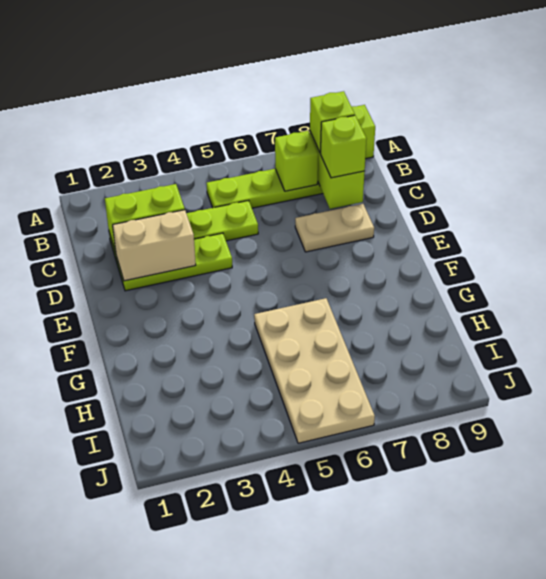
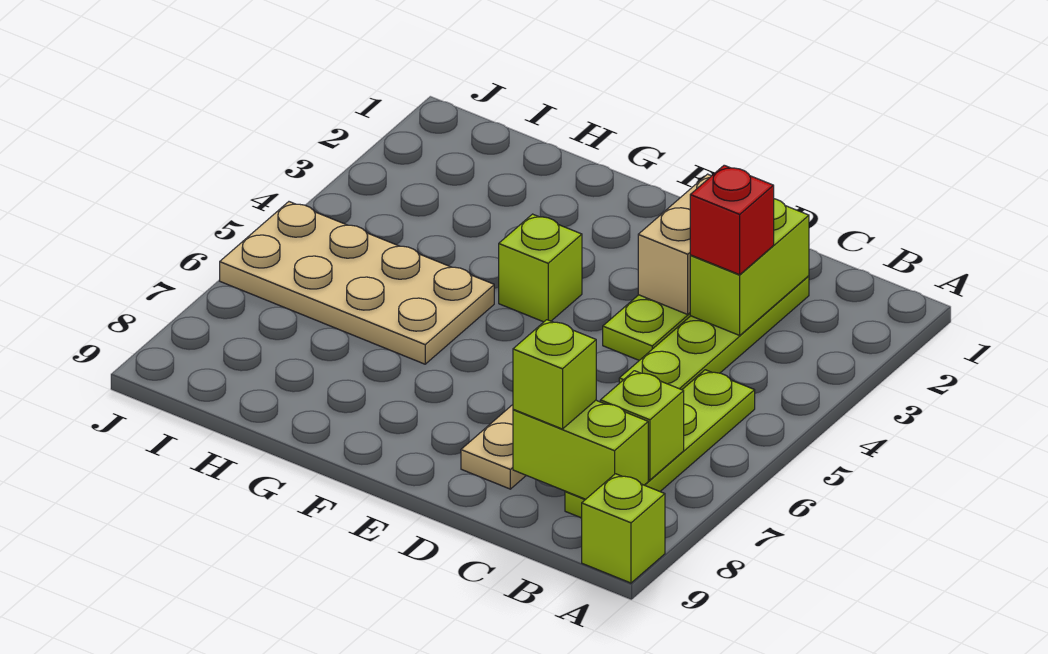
lime 1x1 brick [310,91,355,153] -> lime 1x1 brick moved to [499,214,582,322]
none -> red 1x1 brick [690,165,774,275]

